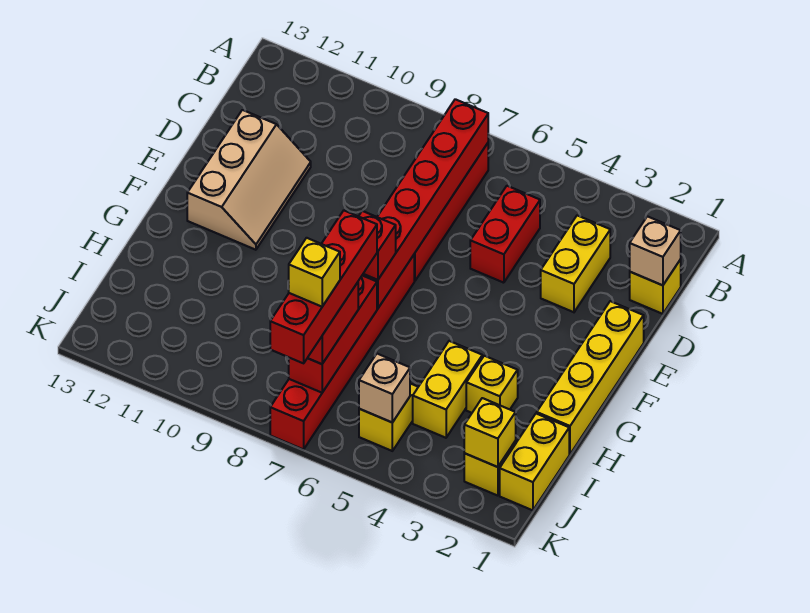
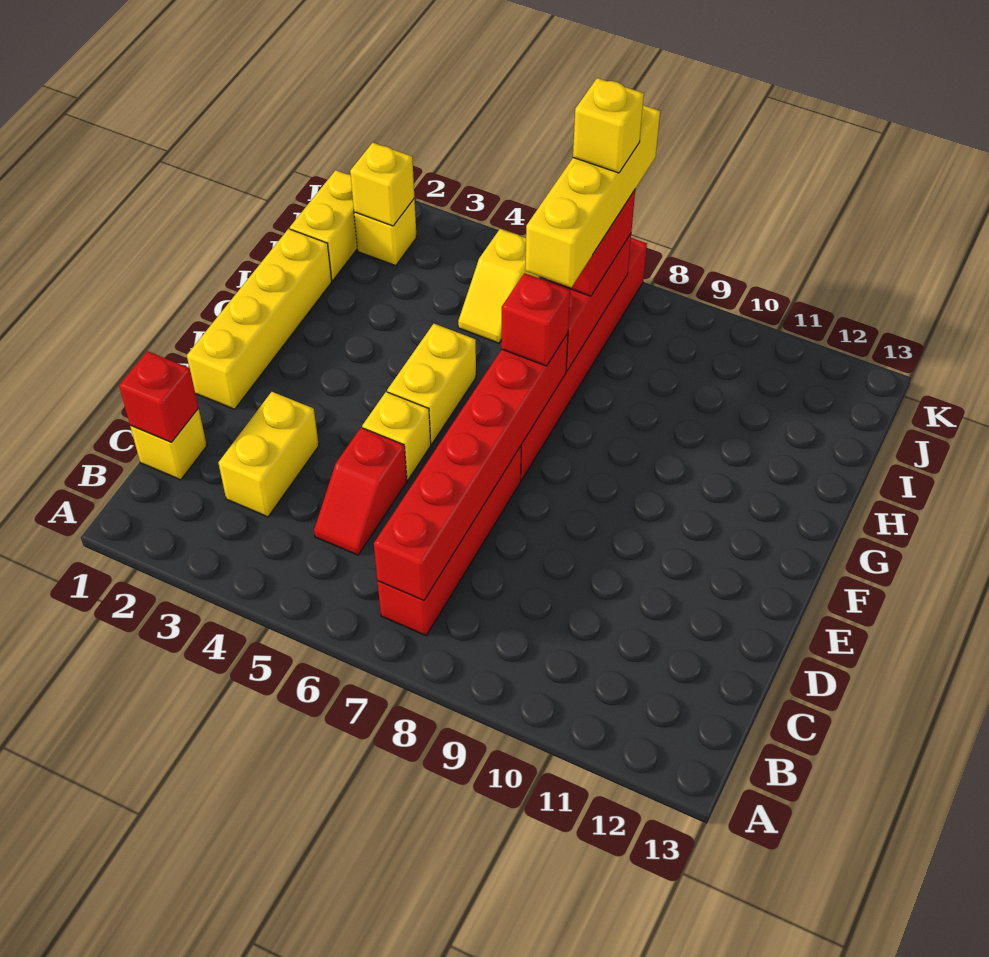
tan 1x1 brick [630,216,681,285] -> red 1x1 brick [119,351,198,442]
red 1x2 brick [470,186,540,283] -> red 1x2 slope [314,428,407,555]
tan 2x3 slope [187,110,311,250] -> none
yellow 1x1 brick [466,356,518,413] -> yellow 1x1 brick moved to [362,392,431,480]
yellow 1x2 brick [413,341,482,438] -> yellow 1x2 brick moved to [387,324,476,444]
red 1x4 brick [270,211,377,363] -> yellow 1x4 brick [525,105,660,287]
tan 1x1 brick [359,354,410,422] -> none

